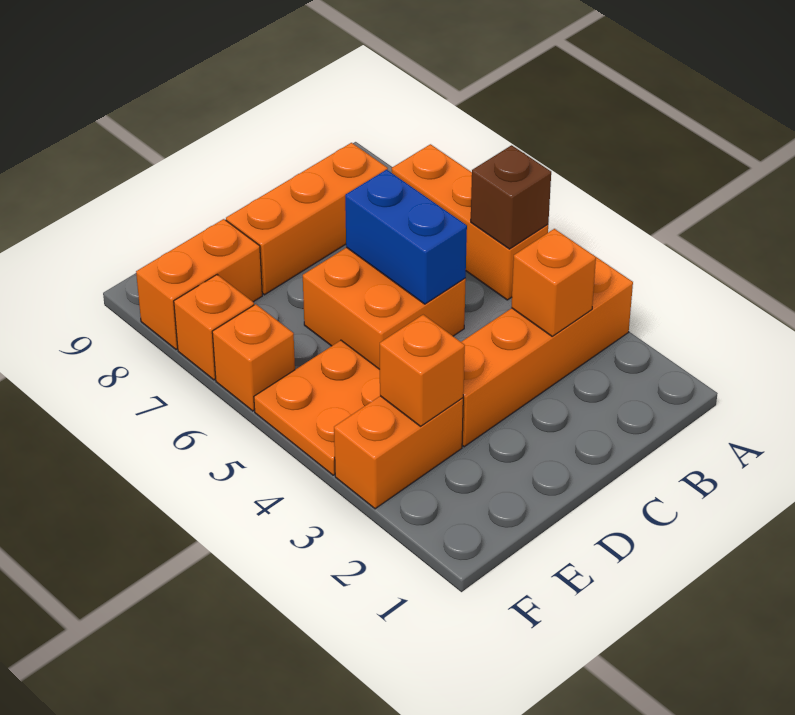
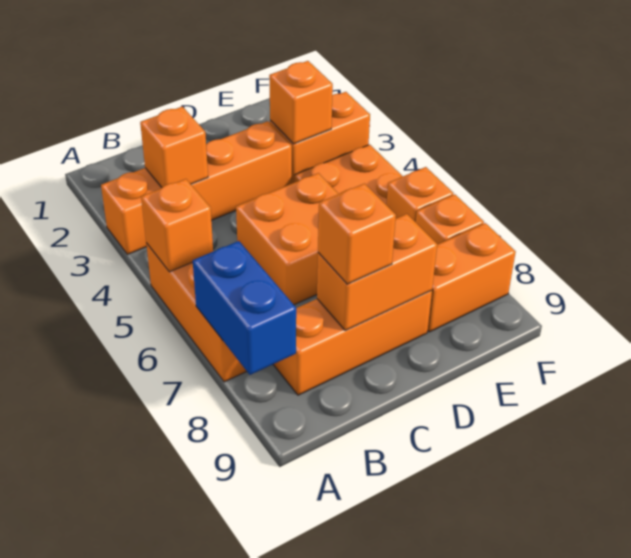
brown 1x1 brick [471,145,551,249] -> orange 1x1 brick [141,179,213,272]
blue 1x2 brick [345,170,467,304] -> blue 1x2 brick moved to [193,241,296,375]
none -> orange 1x2 brick [317,214,437,330]
none -> orange 1x1 brick [318,184,396,284]

